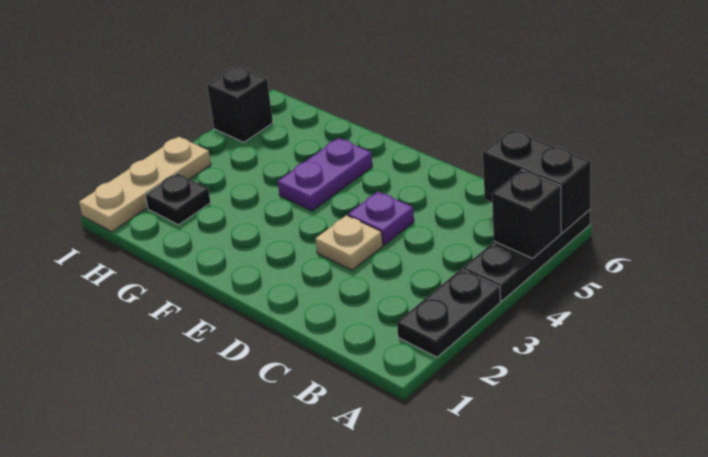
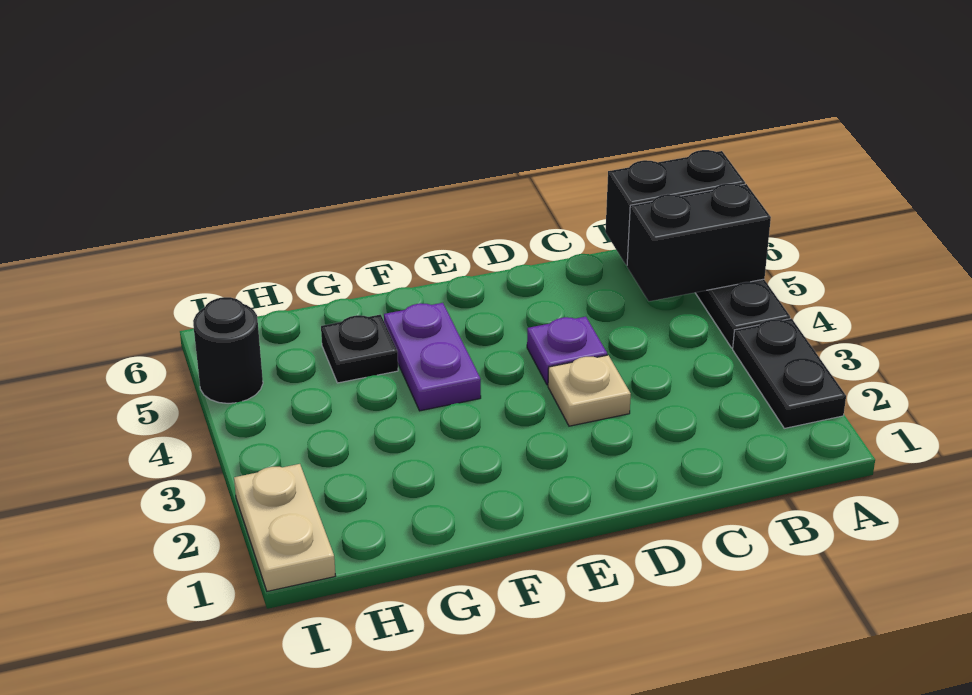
black 1x1 brick [492,170,561,258] -> black 1x2 brick [627,184,771,301]
black 1x1 plate [145,173,211,225] -> black 1x1 plate moved to [321,315,398,383]
tan 1x3 plate [79,137,211,232] -> tan 1x2 plate [234,464,335,591]
black 1x1 brick [207,66,273,142] -> black 1x1 round brick [193,297,263,403]

